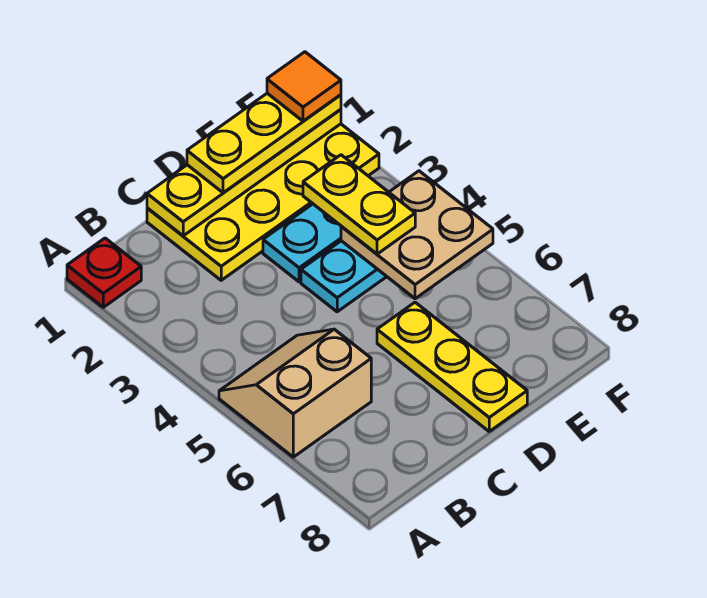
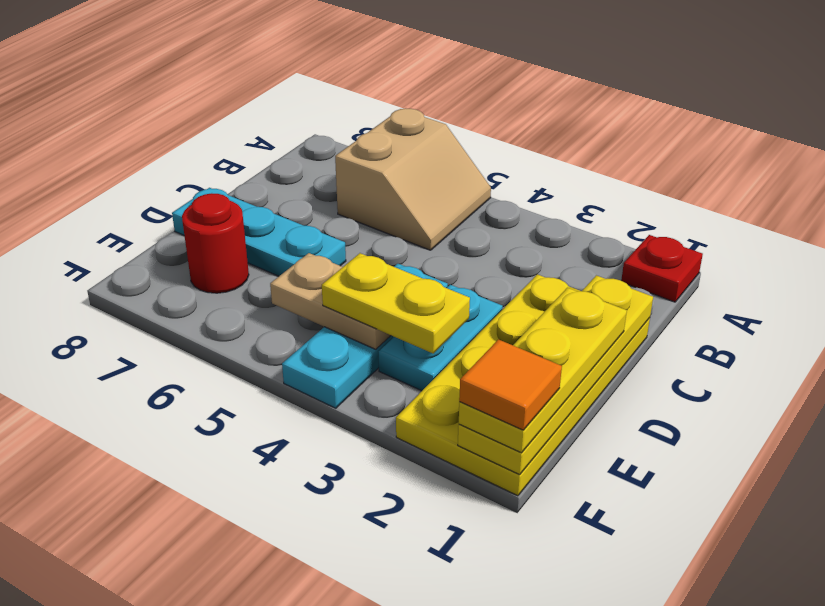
yellow 1x3 plate [377,302,527,431] -> cyan 1x3 plate [172,188,346,276]
tan 2x2 plate [341,171,493,299] -> tan 1x2 plate [270,253,391,349]
none -> red 1x1 round brick [182,193,249,293]

